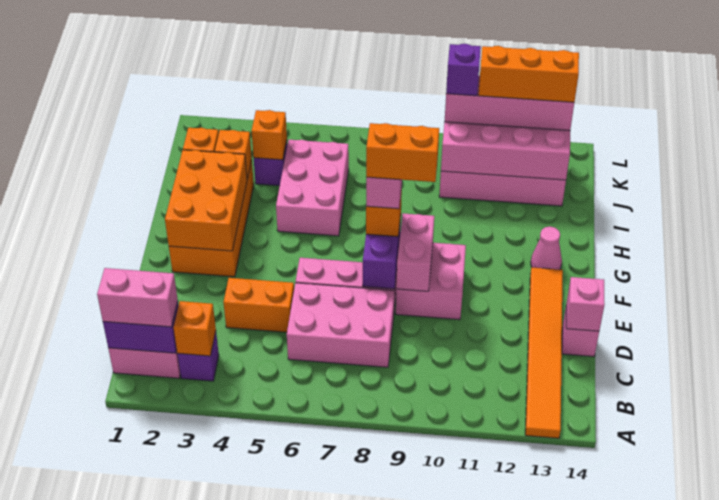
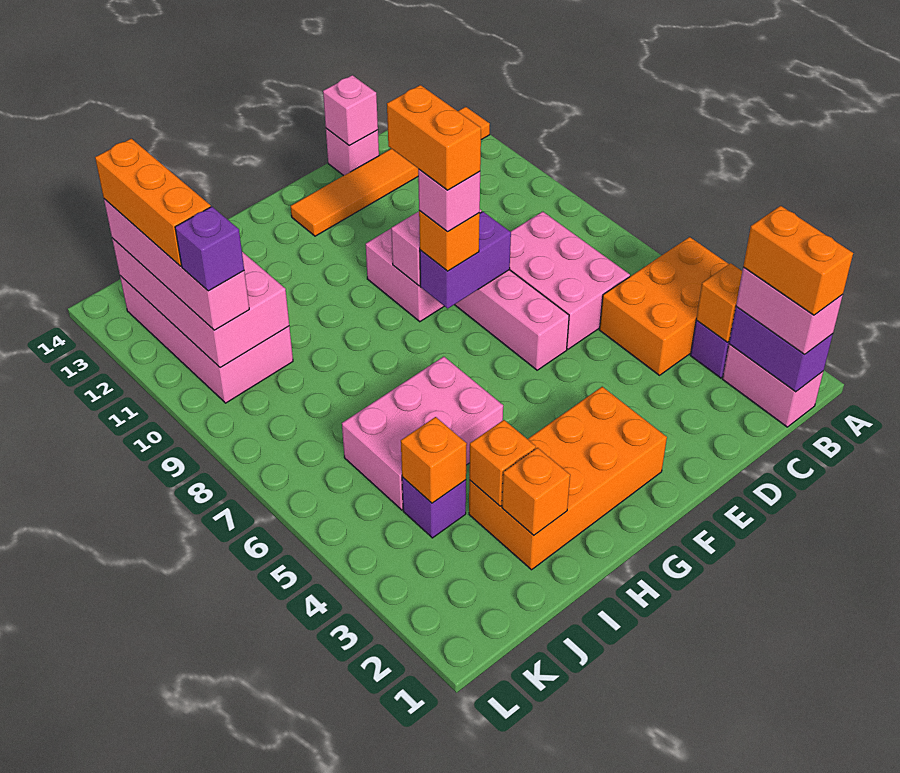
orange 1x2 brick [223,278,294,332] -> orange 1x2 brick moved to [743,206,853,315]
orange 2x3 brick [165,150,247,251] -> orange 2x3 brick moved to [600,237,728,375]
pink 1x1 cone [531,227,562,270] -> none

